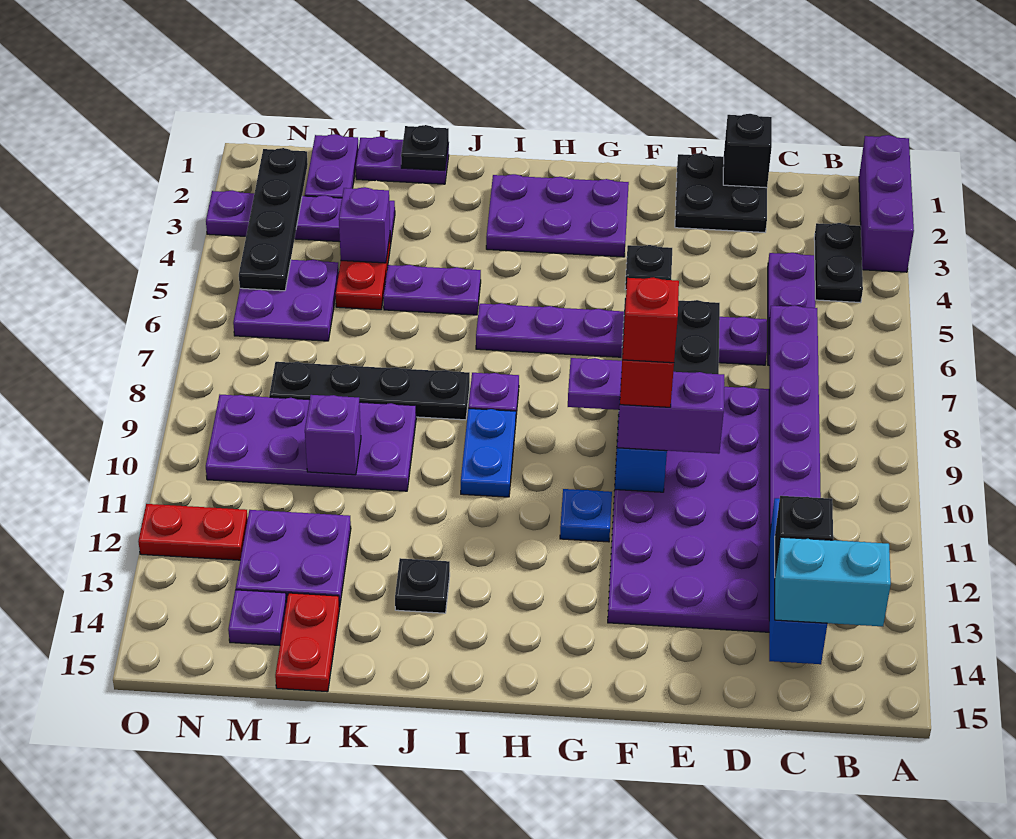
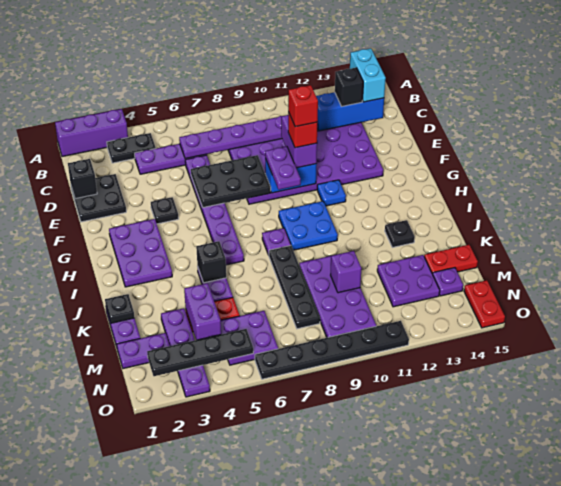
blue 1x2 plate [461,408,516,497] -> blue 2x2 plate [279,201,338,250]
none -> black 1x1 brick [196,241,226,283]
purple 1x1 brick [339,187,390,263] -> purple 1x2 brick [184,283,221,340]
red 1x2 plate [138,504,248,560] -> red 1x2 plate moved to [464,280,505,328]
none -> black 1x6 plate [255,321,409,379]

